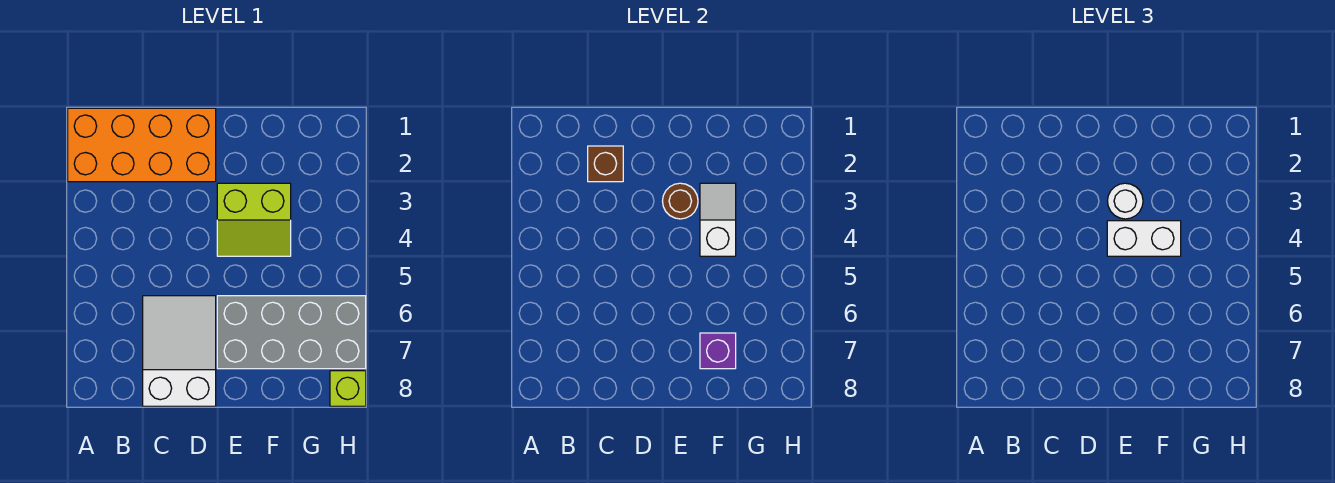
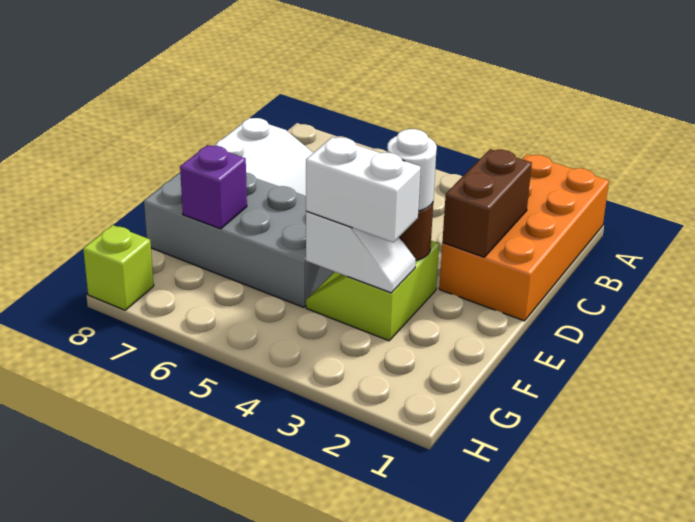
brown 1x1 brick [588,146,623,182] -> brown 1x2 brick [442,149,532,257]
white 1x2 brick [1107,221,1181,256] -> white 1x2 brick turned to [306,137,421,242]
grey 2x4 brick [217,296,366,369] -> grey 2x4 brick turned to [144,173,334,307]

